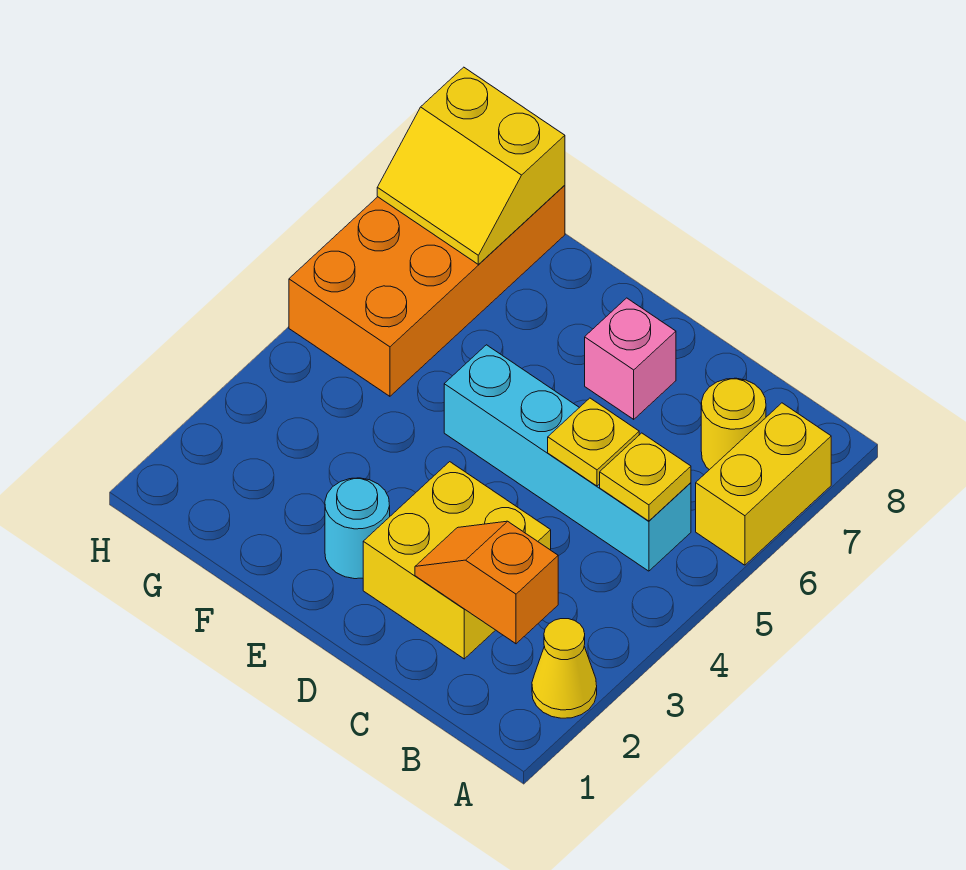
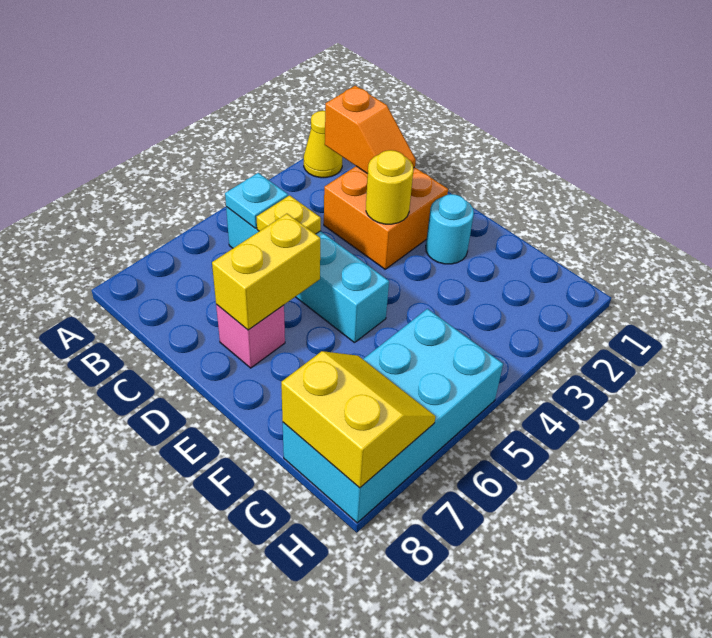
yellow 1x2 brick [696,403,831,565] -> yellow 1x2 brick moved to [212,214,320,330]
yellow 1x1 plate [600,433,691,521] -> cyan 1x1 plate [225,173,288,228]
yellow 1x1 round brick [701,378,766,470] -> yellow 1x1 round brick moved to [366,150,413,224]
yellow 2x2 brick [363,462,551,659] -> orange 2x2 brick [324,166,448,269]
orange 2x4 brick [289,185,565,396] -> cyan 2x4 brick [283,309,503,523]

